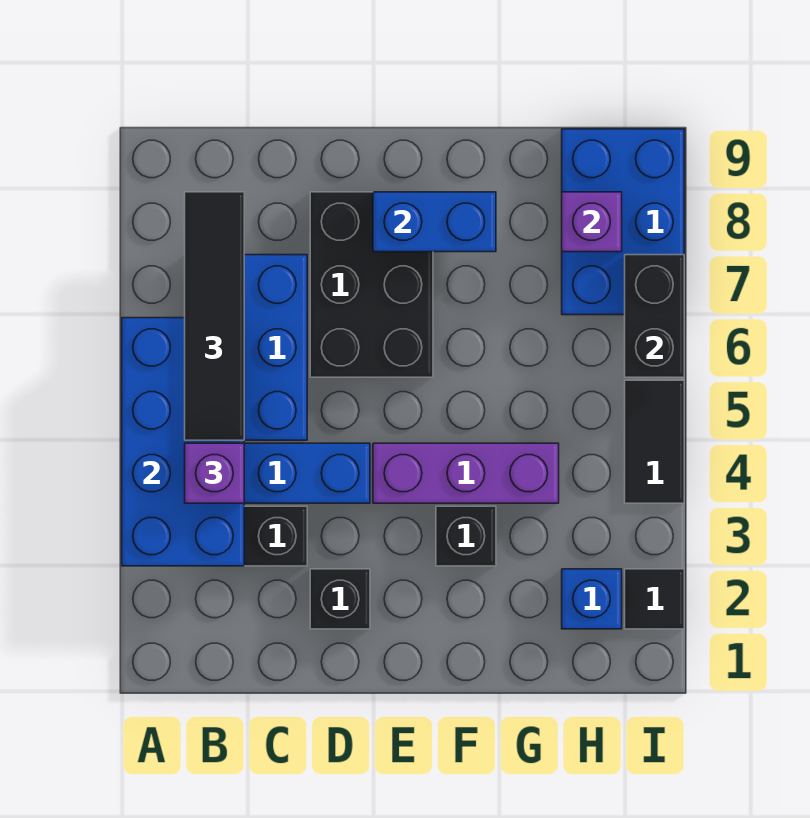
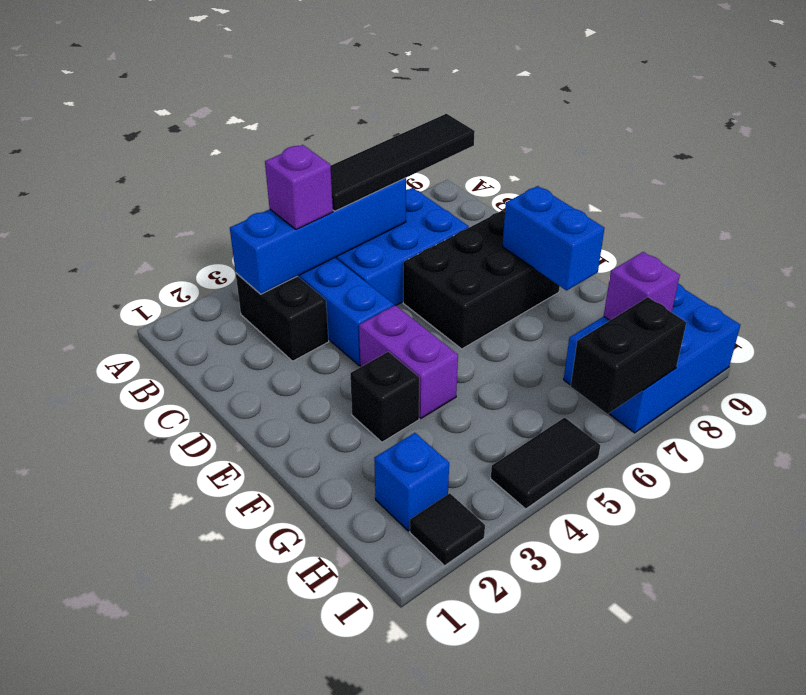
blue 2x4 brick [122,318,244,566] -> blue 1x4 brick [230,178,406,294]
black 1x1 brick [310,569,370,629] -> none
purple 1x3 brick [373,443,559,503] -> purple 1x2 brick [359,305,458,418]

